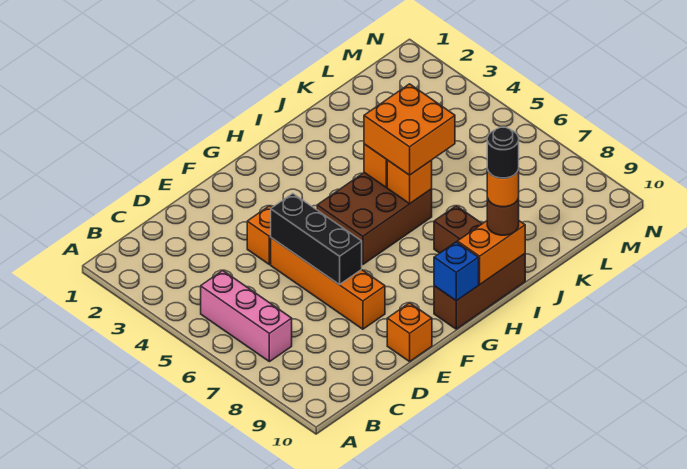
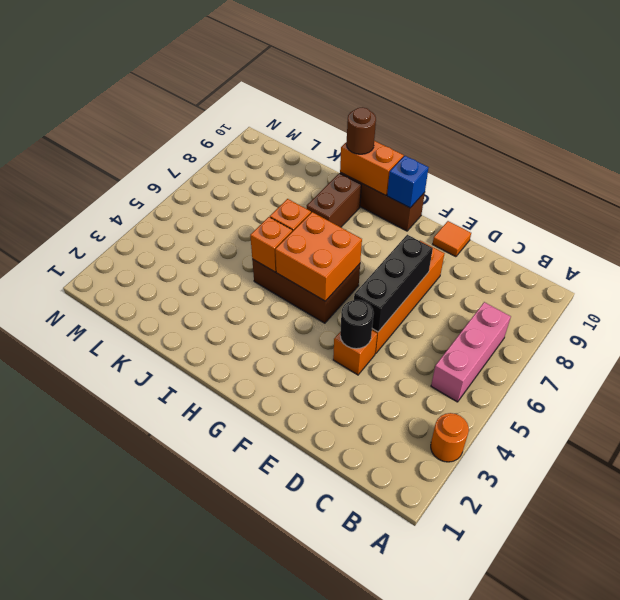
orange 1x1 brick [387,303,432,362] -> orange 1x1 tile [433,221,471,257]
orange 2x2 brick [364,84,455,175] -> orange 2x2 brick moved to [275,212,362,301]
orange 1x1 round brick [487,170,519,207] -> orange 1x1 round brick moved to [431,413,469,462]
black 1x1 round brick [487,127,519,178] -> black 1x1 round brick moved to [340,300,374,349]

